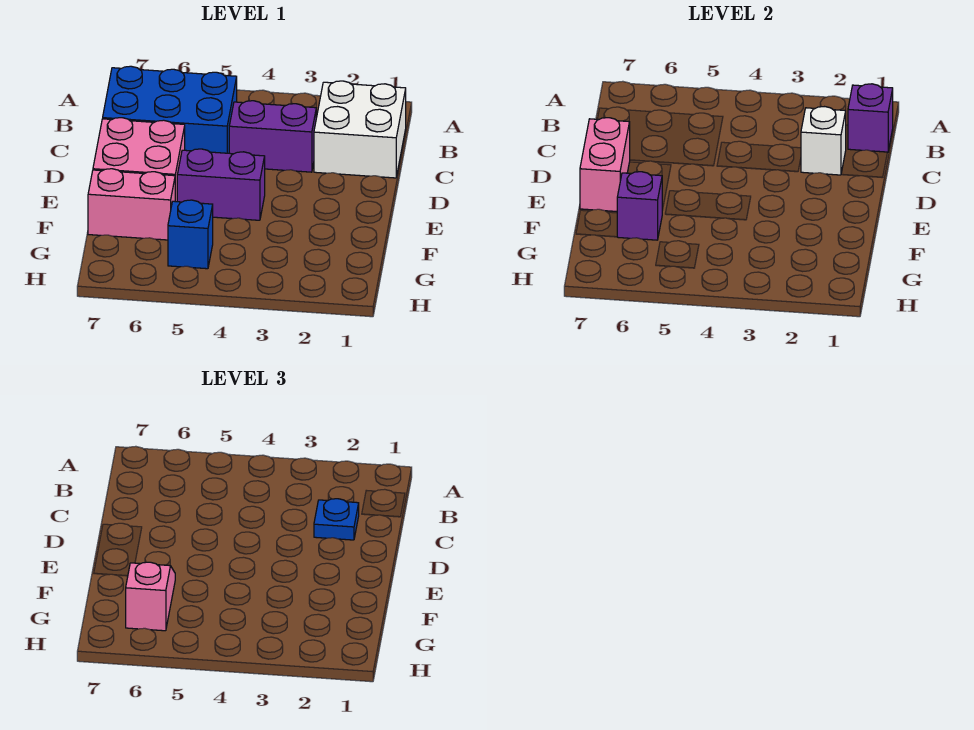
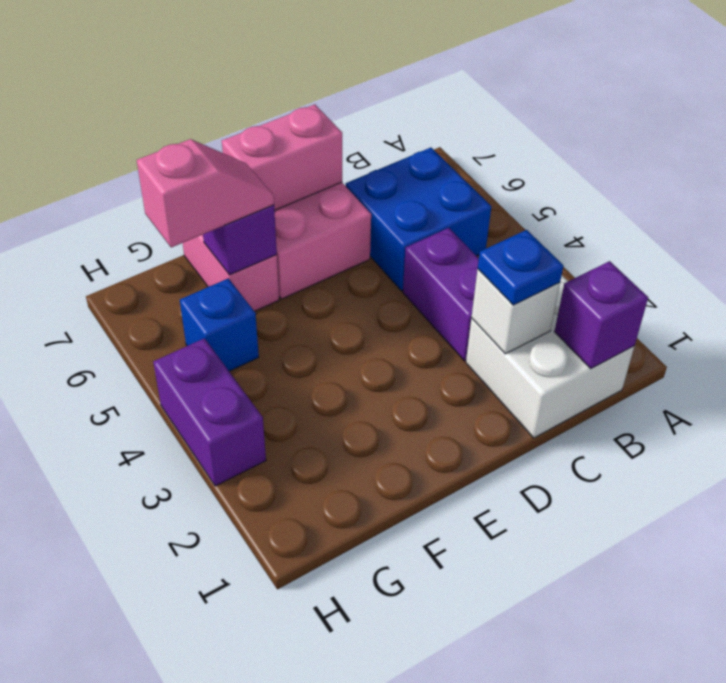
blue 2x3 brick [103,66,237,153] -> blue 2x2 brick [346,148,491,291]
purple 1x2 brick [177,149,265,220] -> purple 1x2 brick moved to [153,338,266,486]

